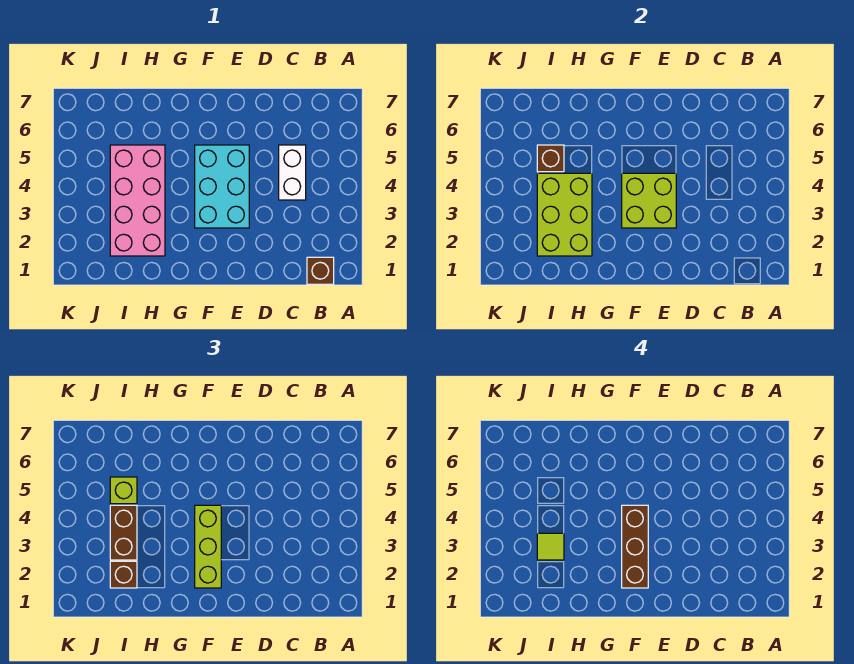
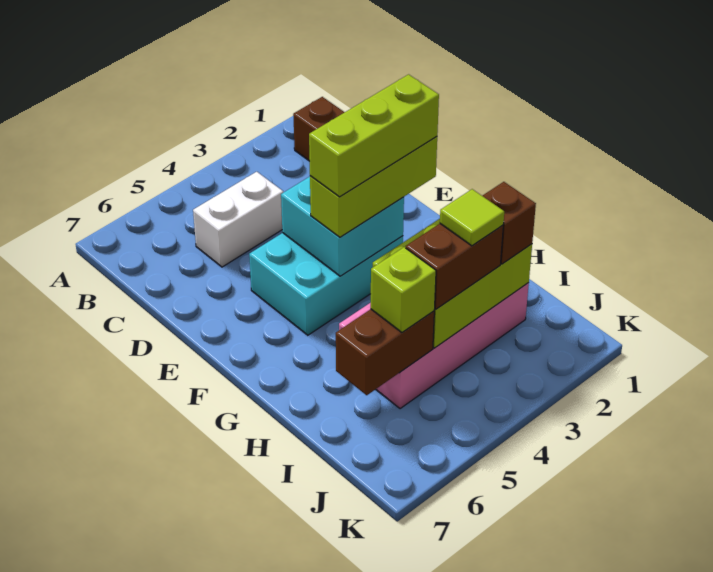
lime 2x2 brick [622,173,676,228] -> cyan 2x2 brick [281,177,404,276]
brown 1x3 brick [622,505,648,588] -> lime 1x3 brick [309,74,439,197]
brown 1x1 brick [537,145,564,172] -> brown 1x2 brick [336,309,434,395]

